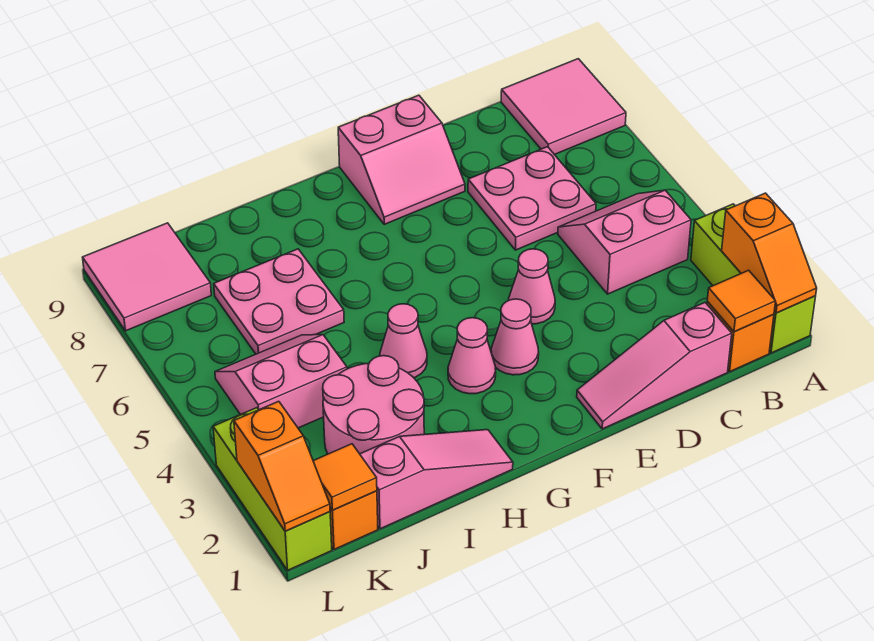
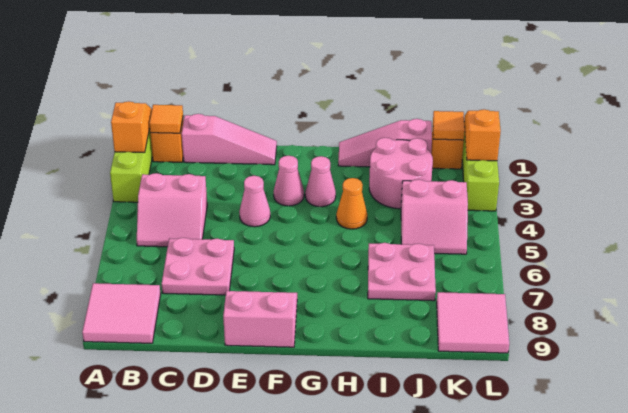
pink 1x1 cone [380,304,427,378] -> orange 1x1 cone [336,178,367,229]

